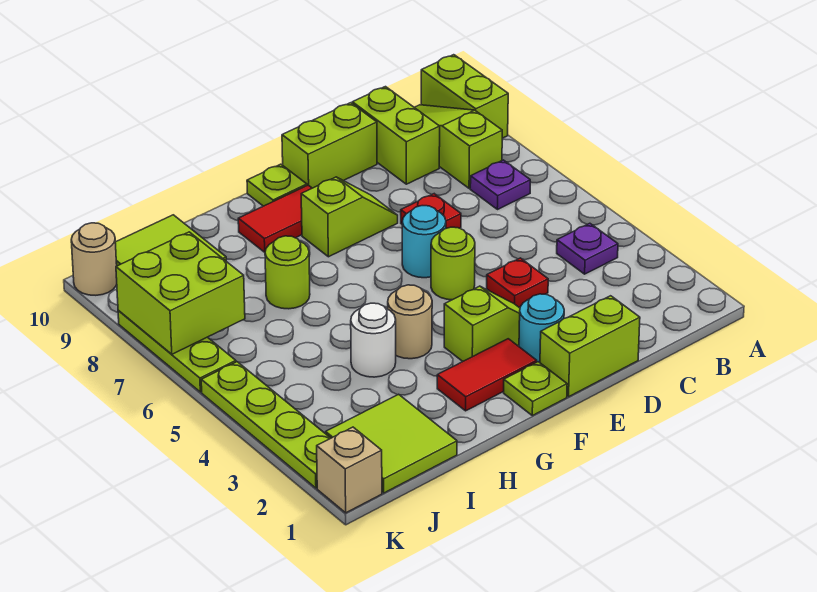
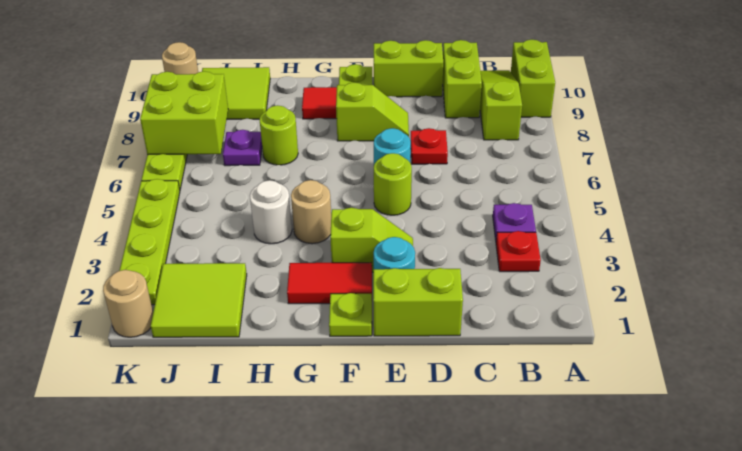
purple 1x1 plate [470,160,530,210] -> purple 1x1 plate moved to [223,130,262,166]
red 1x1 plate [487,258,548,307] -> red 1x1 plate moved to [496,231,541,272]
tan 1x1 brick [317,427,382,513] -> tan 1x1 round brick [103,270,153,337]

